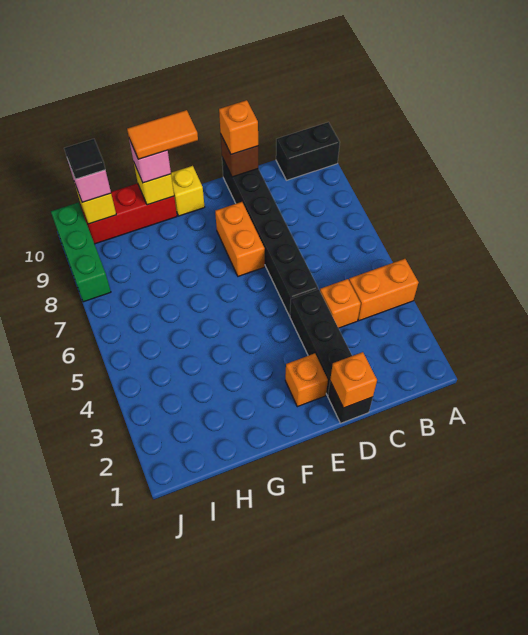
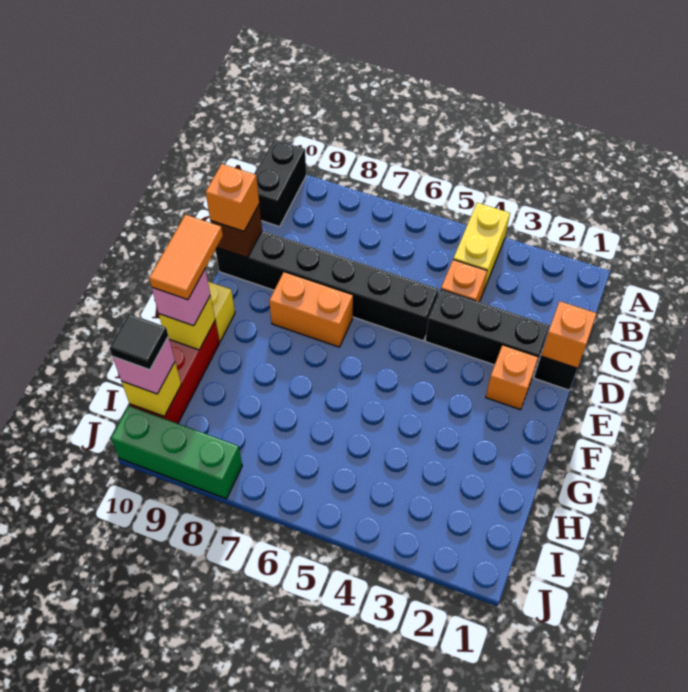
orange 1x2 brick [349,259,419,321] -> yellow 1x2 brick [453,203,510,292]

